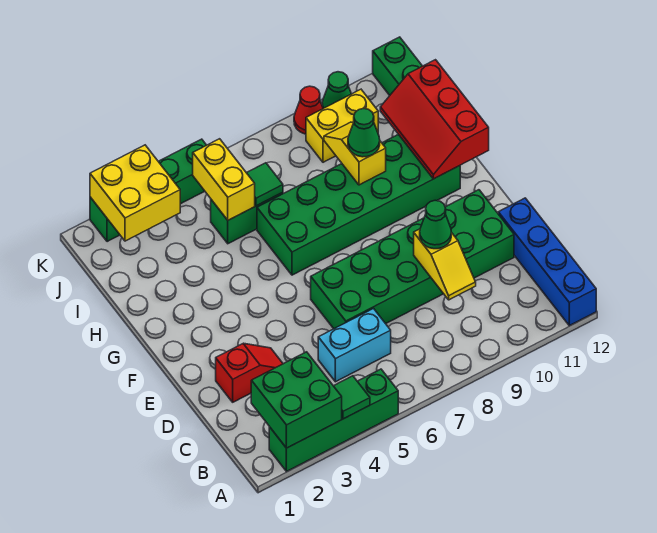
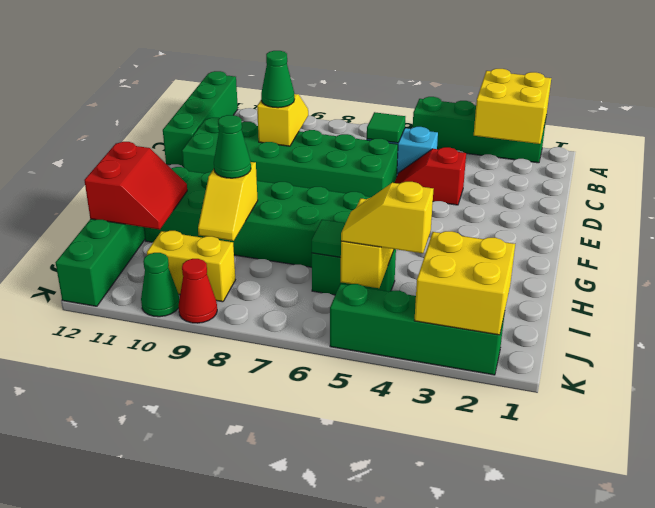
green 2x2 brick [251,352,342,448] -> yellow 2x2 brick [474,69,551,144]
green 1x1 tile [334,376,370,419] -> green 1x1 tile moved to [367,112,405,143]
blue 1x4 brick [498,198,596,326] -> green 1x4 brick [163,71,238,166]
red 1x2 slope [216,343,283,402] -> red 1x2 slope moved to [395,147,466,205]
red 2x3 slope [380,60,489,179] -> red 2x2 slope [84,142,187,229]
none -> yellow 1x2 slope [341,182,433,253]

